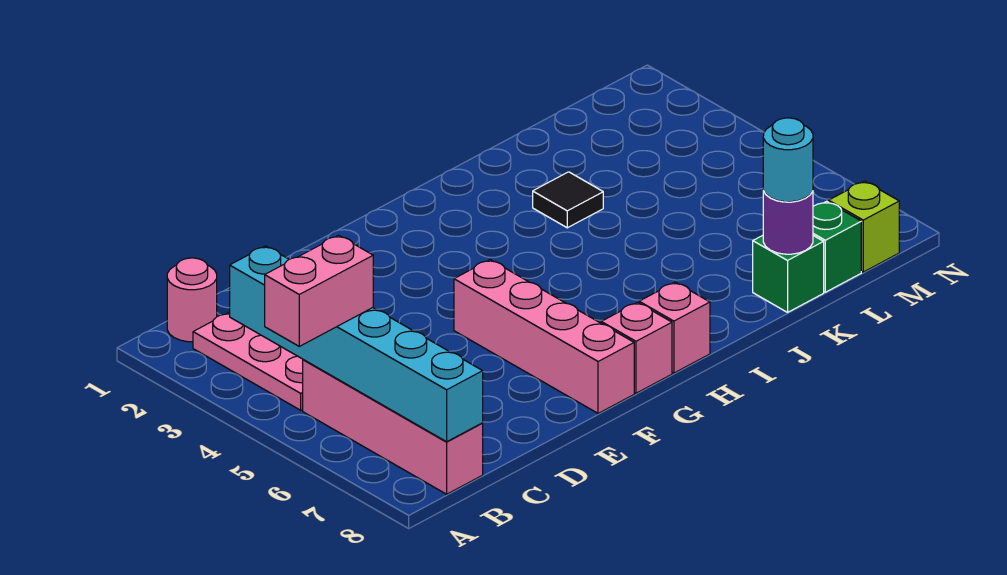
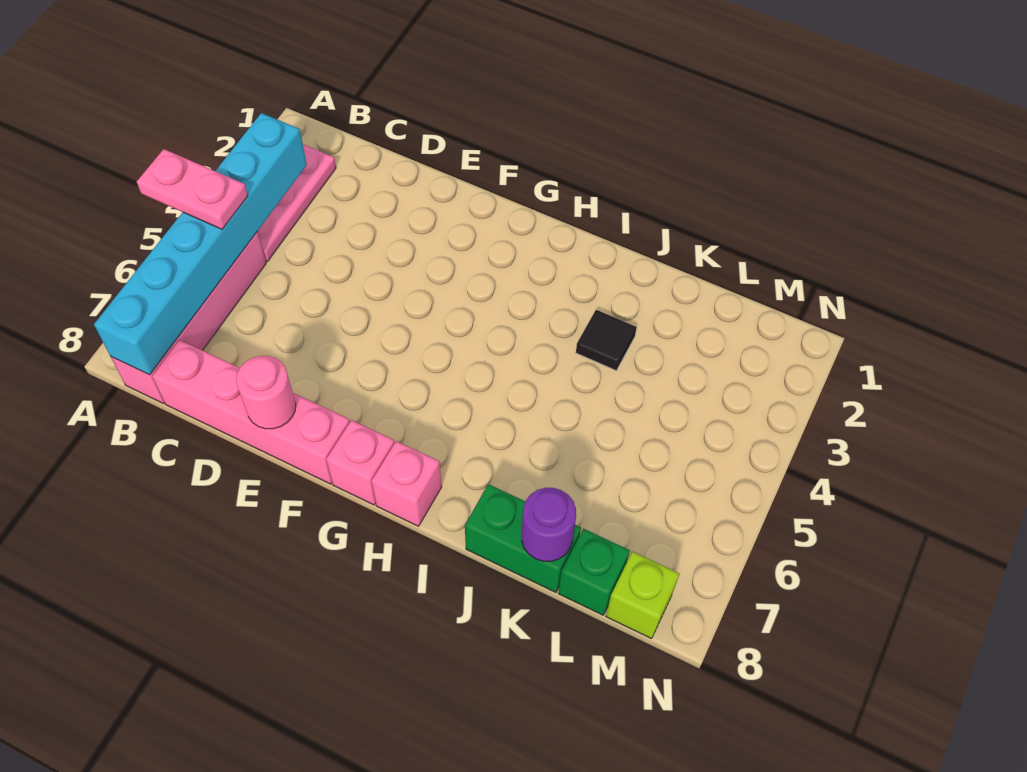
pink 1x2 brick [265,235,373,346] -> pink 1x2 plate [137,149,248,229]
pink 1x1 round brick [167,258,217,342] -> pink 1x1 round brick moved to [236,356,296,429]
pink 1x4 brick [454,260,634,413] -> pink 1x4 brick turned to [152,340,350,484]
green 1x1 brick [753,235,824,312] -> green 1x2 brick [465,484,581,592]
cyan 1x1 round brick [763,118,813,202] -> none

